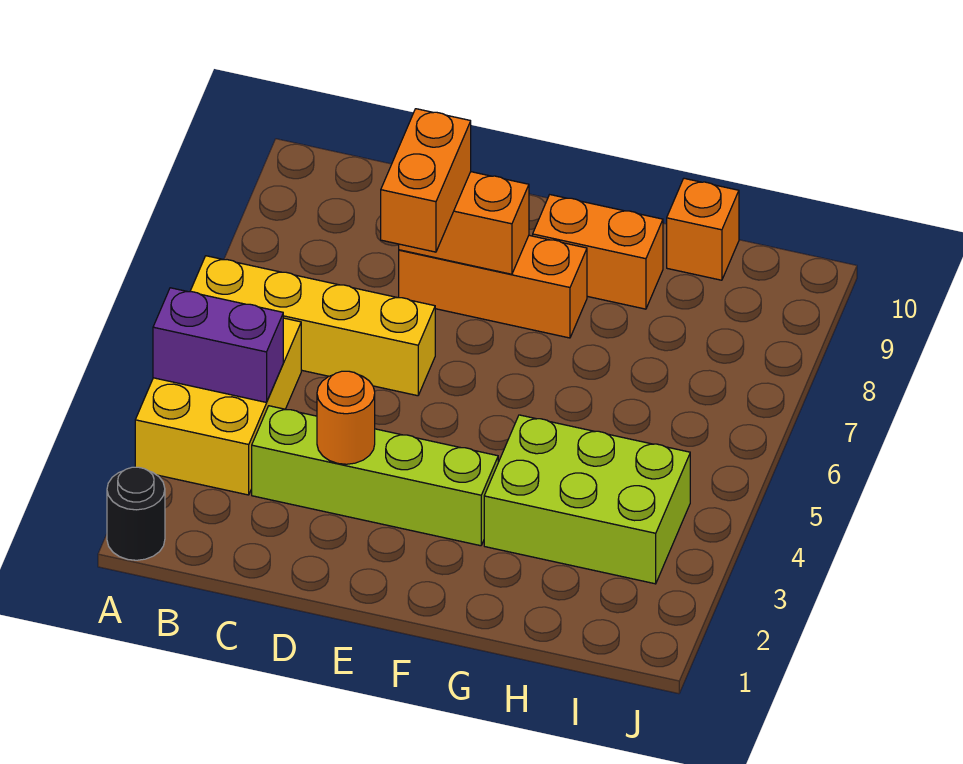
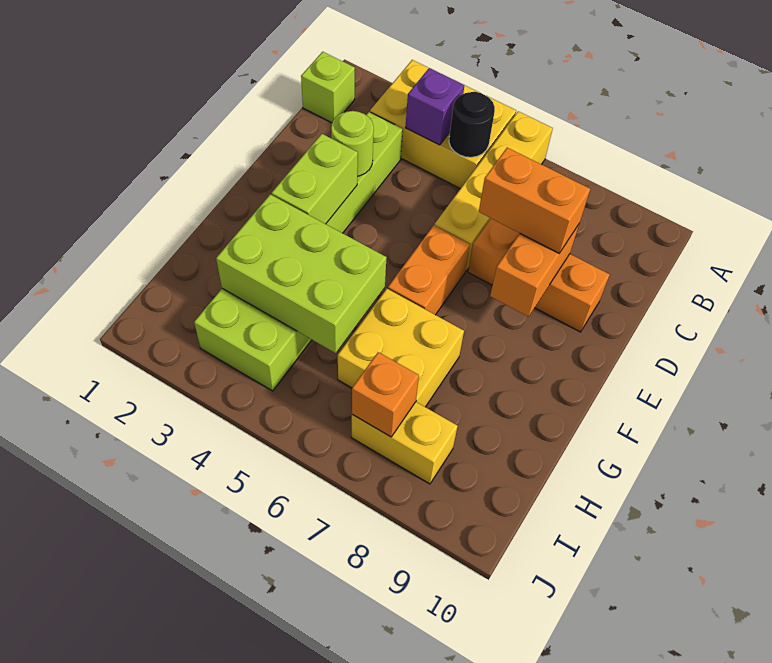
black 1x1 round brick [107,467,165,560] -> black 1x1 round brick moved to [449,92,495,157]
purple 1x2 brick [153,288,283,402] -> purple 1x1 brick [405,68,464,145]
none -> lime 1x1 brick [301,52,355,123]
orange 1x1 round brick [317,371,375,464] -> lime 1x1 round brick [331,111,374,176]
orange 1x3 brick [399,235,587,338] -> orange 1x3 brick turned to [468,219,610,332]
none -> lime 1x2 brick [272,134,358,224]
orange 1x2 brick [533,195,663,309] -> orange 1x2 brick moved to [388,225,470,315]
none -> lime 2x3 brick [216,194,387,353]
none -> yellow 2x2 brick [338,289,464,407]
orange 1x1 brick [667,178,739,280] -> orange 1x1 brick moved to [352,352,419,437]
none -> yellow 1x2 brick [352,402,457,484]

